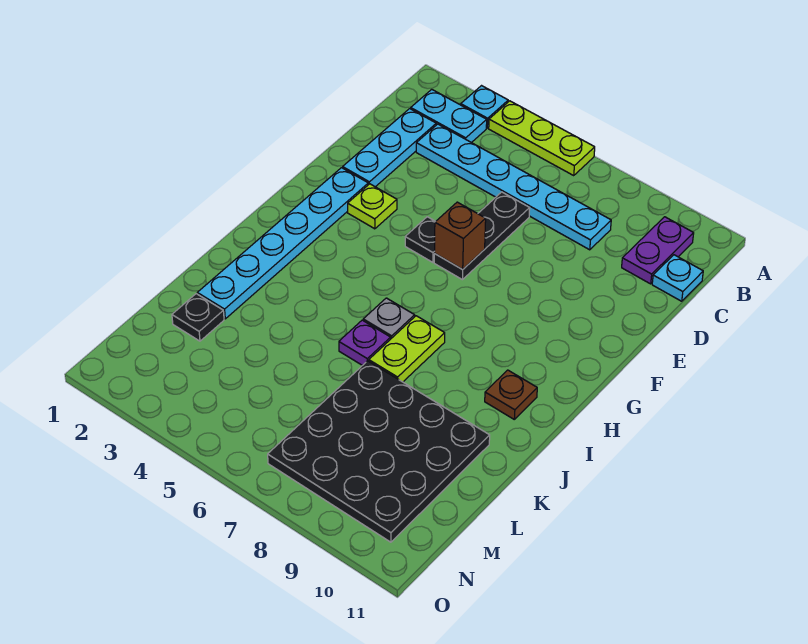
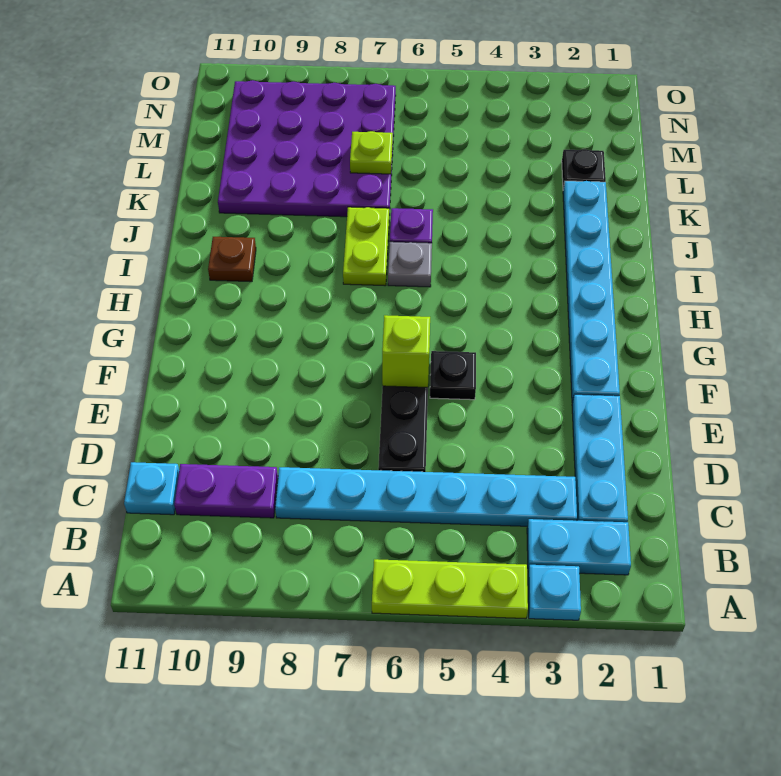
purple 1x2 plate [622,217,694,284] -> purple 1x2 plate turned to [174,464,278,518]
lime 1x1 plate [348,184,397,229] -> lime 1x1 plate moved to [350,131,393,174]
brown 1x1 brick [435,202,486,269] -> lime 1x1 brick [382,315,430,387]
black 4x4 plate [268,361,490,542] -> purple 4x4 plate [218,80,396,217]

